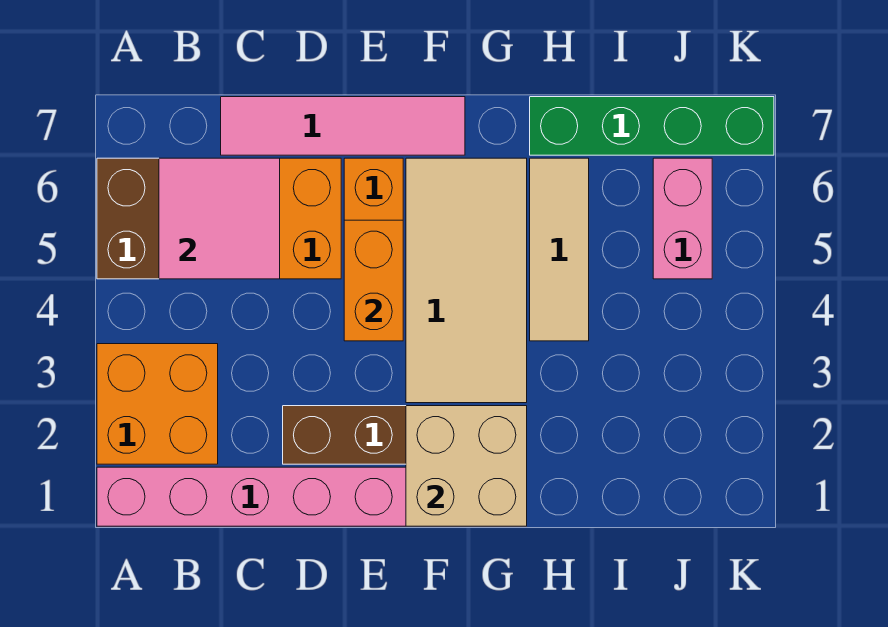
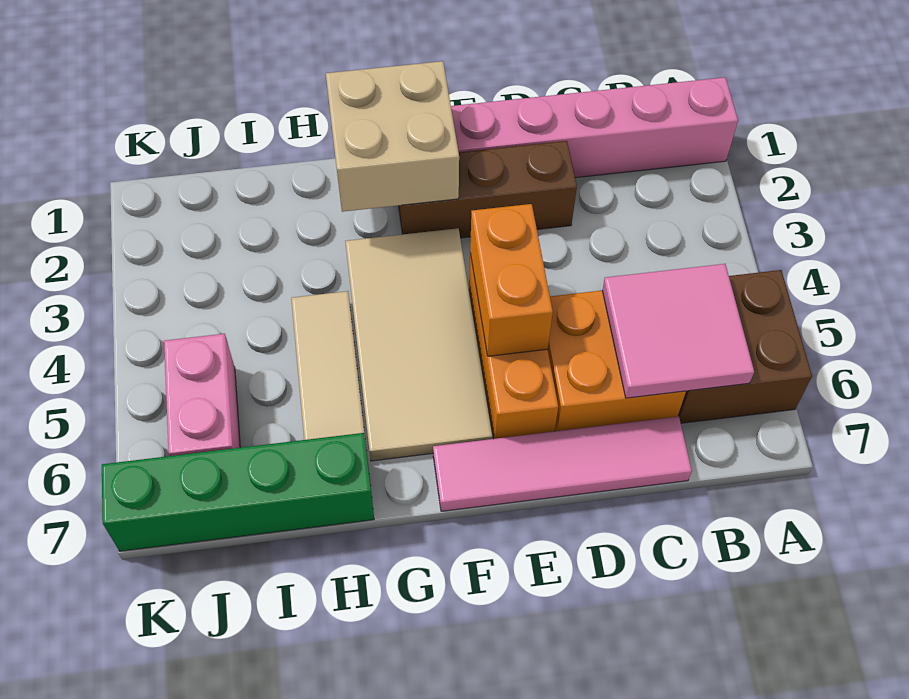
orange 2x2 brick [97,344,218,464] -> none

